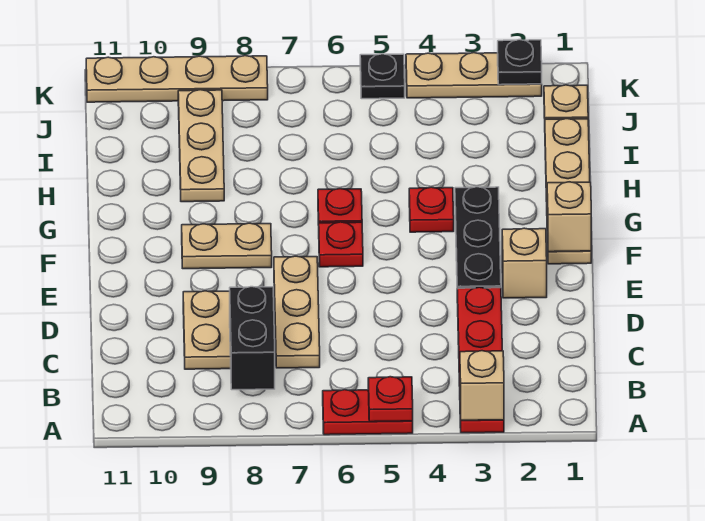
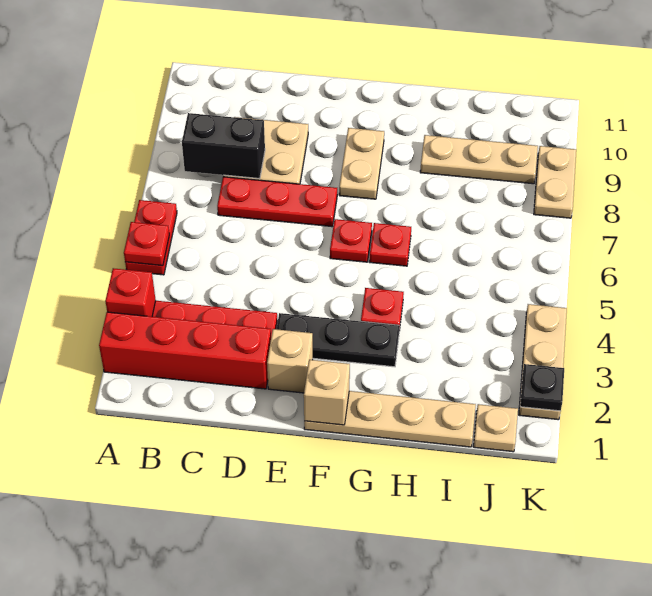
none -> red 1x4 brick [99,312,271,389]
tan 1x1 brick [460,351,504,420] -> red 1x1 brick [105,268,156,317]
tan 1x3 plate [274,256,320,368] -> red 1x3 plate [217,177,337,227]
black 1x1 plate [360,54,405,99] -> none
tan 1x4 plate [86,56,268,102] -> tan 1x2 plate [534,146,576,218]

